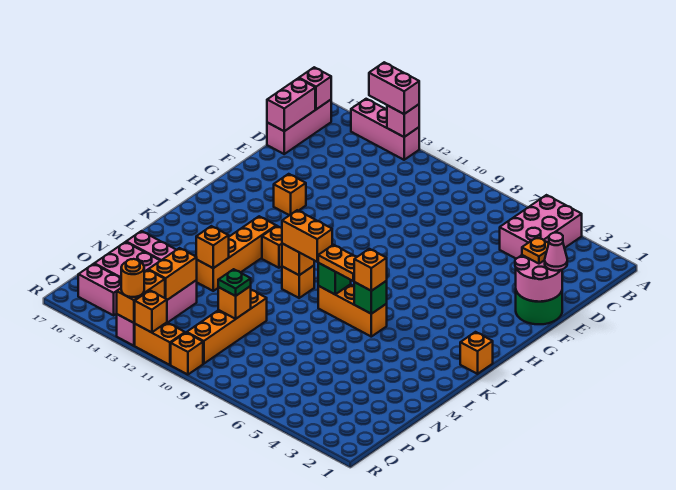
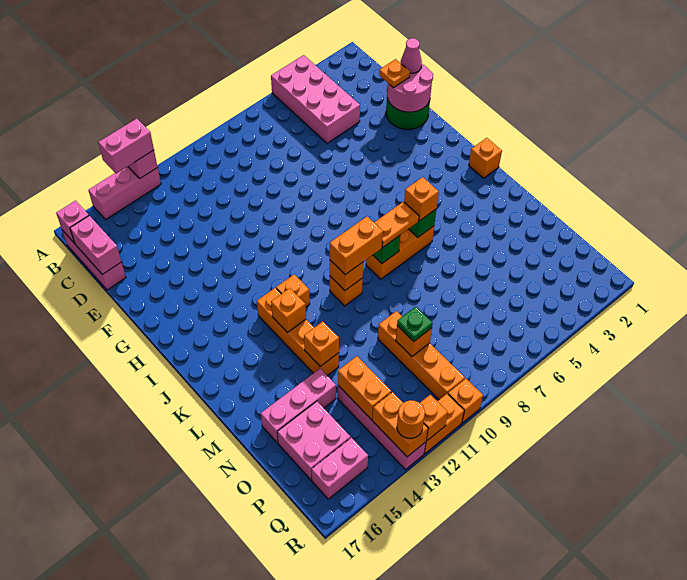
pink 2x3 brick [500,195,582,259] -> pink 2x4 brick [271,55,360,143]
orange 1x1 brick [274,174,306,215] -> orange 1x1 brick moved to [271,288,306,333]

